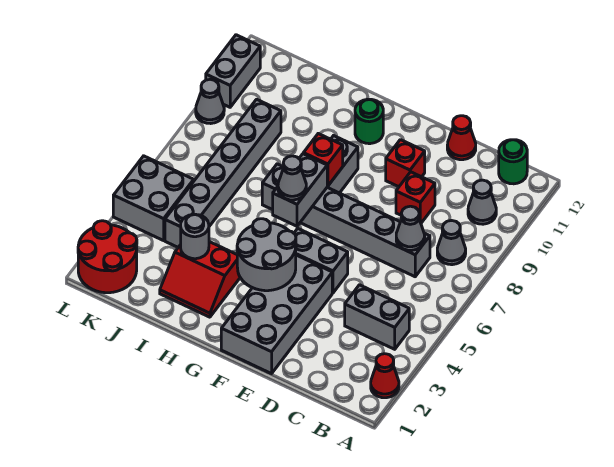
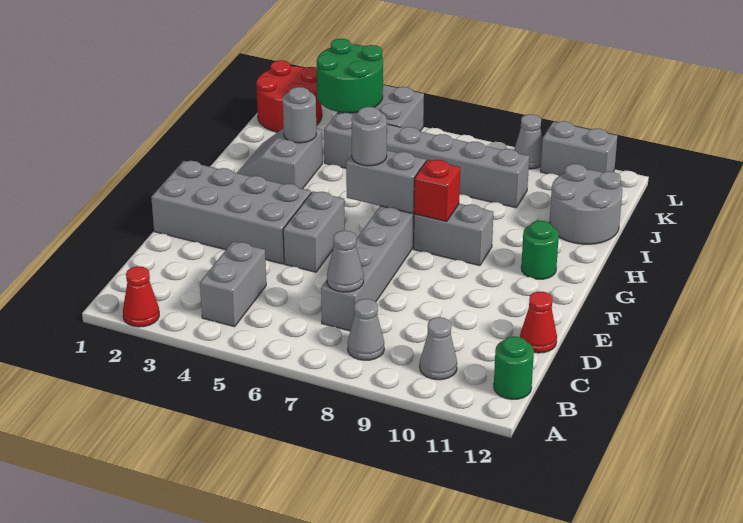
red 1x1 brick [396,172,435,223] -> none
red 1x1 brick [386,140,425,187] -> none
grey 2x2 round brick [237,219,296,291] -> grey 2x2 round brick moved to [549,164,622,244]
grey 1x1 cone [278,156,306,200] -> grey 1x1 round brick [352,107,387,166]
red 2x2 slope [160,242,240,317] -> grey 2x2 slope [237,128,322,189]
none -> green 2x2 round brick [317,39,383,113]

